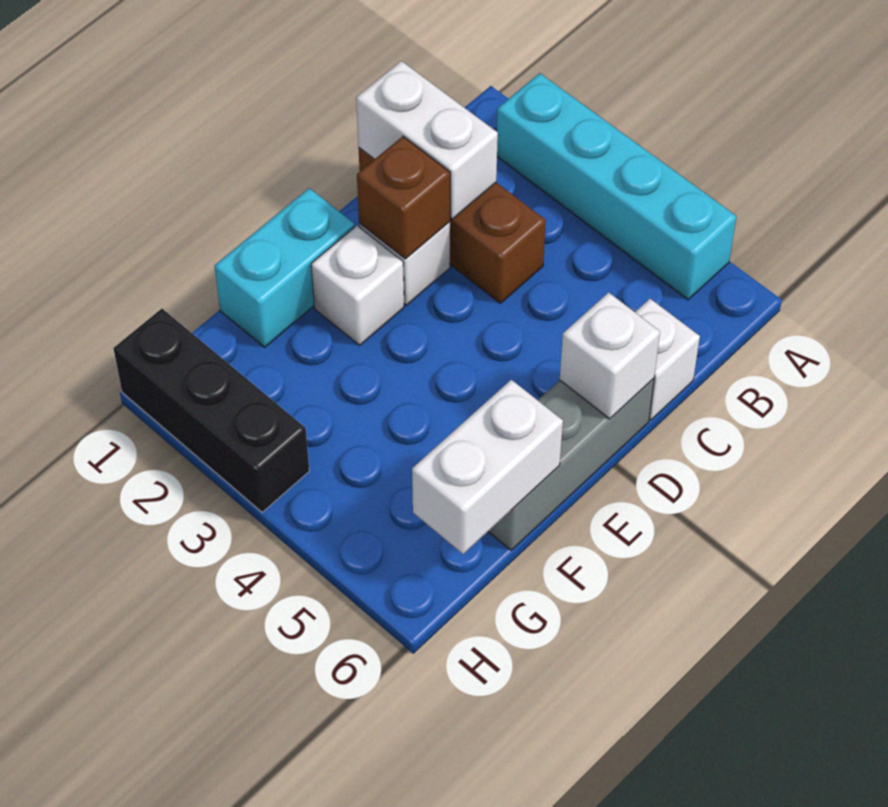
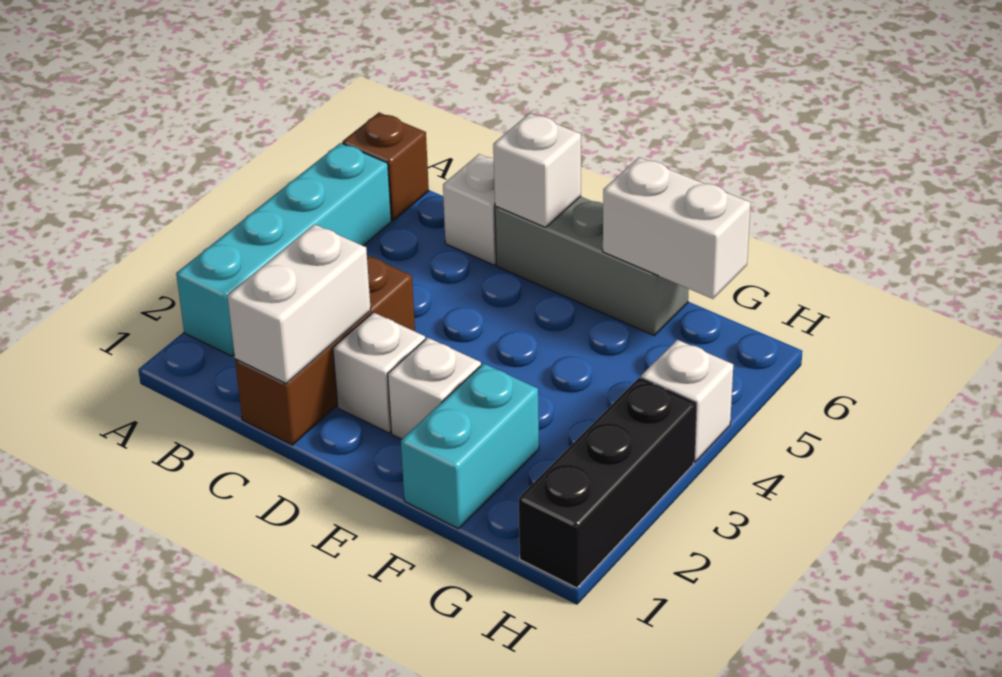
brown 1x1 brick [357,136,450,259] -> brown 1x1 brick moved to [342,113,429,221]
cyan 1x2 brick [215,188,355,347] -> cyan 1x2 brick turned to [401,363,539,529]
none -> white 1x1 brick [641,340,733,462]

